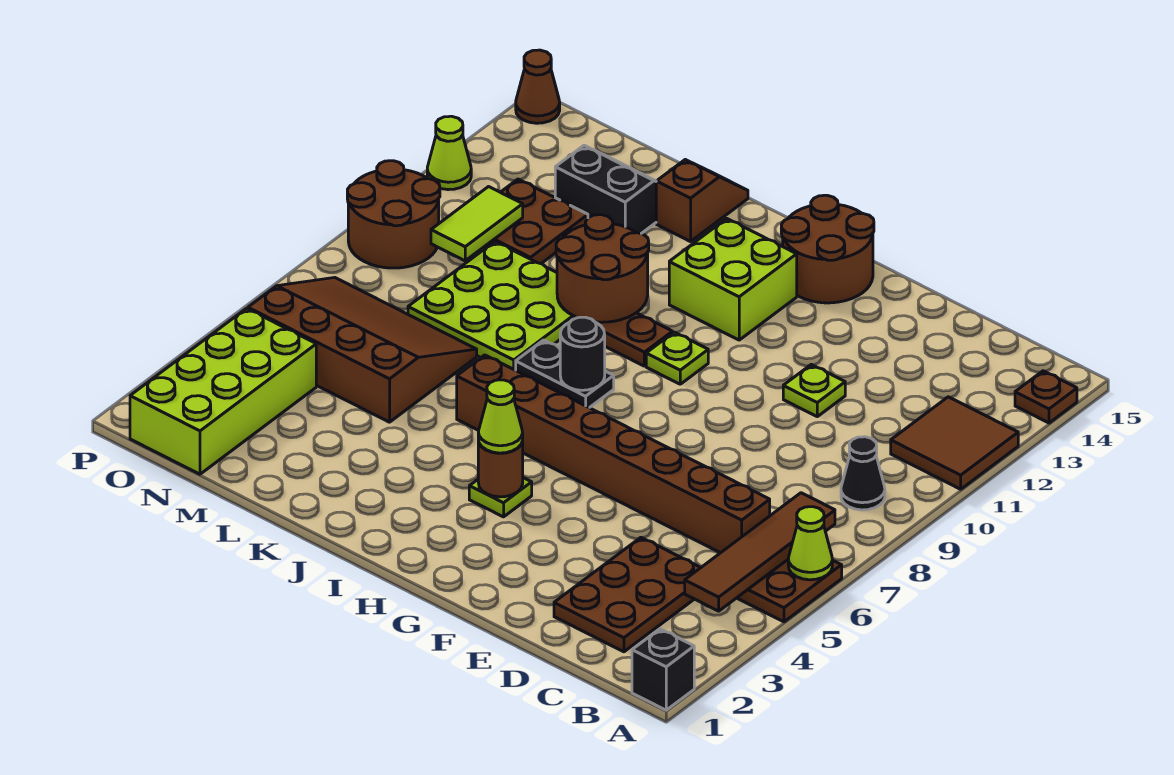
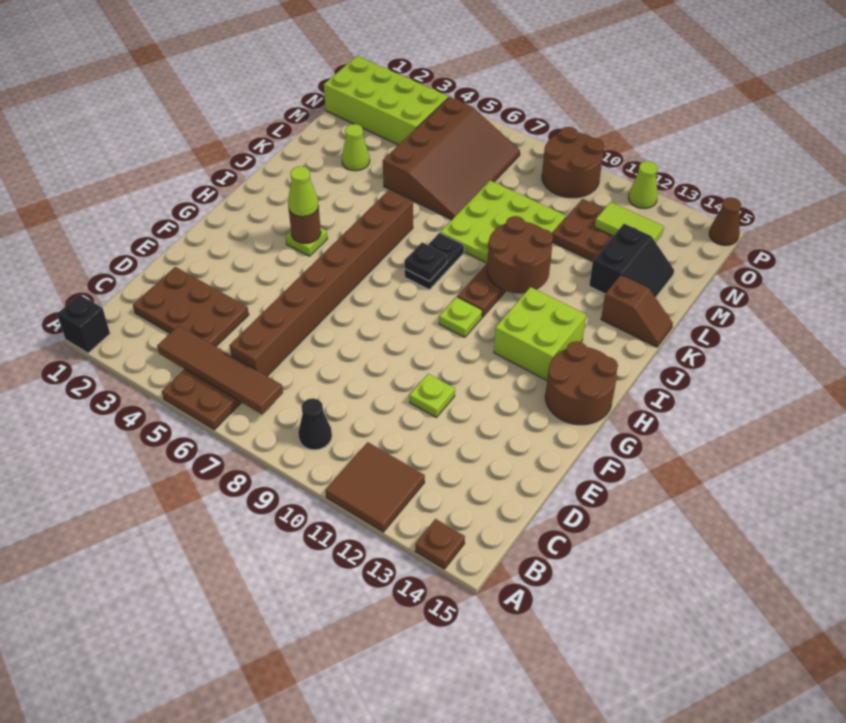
lime 1x1 cone [788,507,832,580] -> lime 1x1 cone moved to [342,124,370,171]
black 1x1 round brick [560,317,605,390] -> black 1x1 plate [405,242,447,281]
lime 1x2 tile [431,187,523,261] -> lime 1x2 tile moved to [595,202,664,242]

